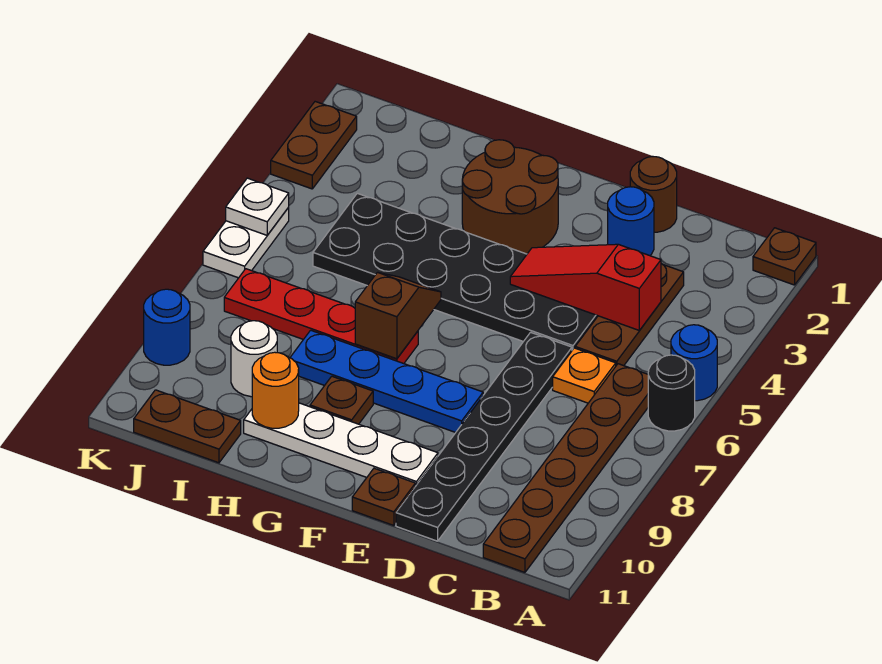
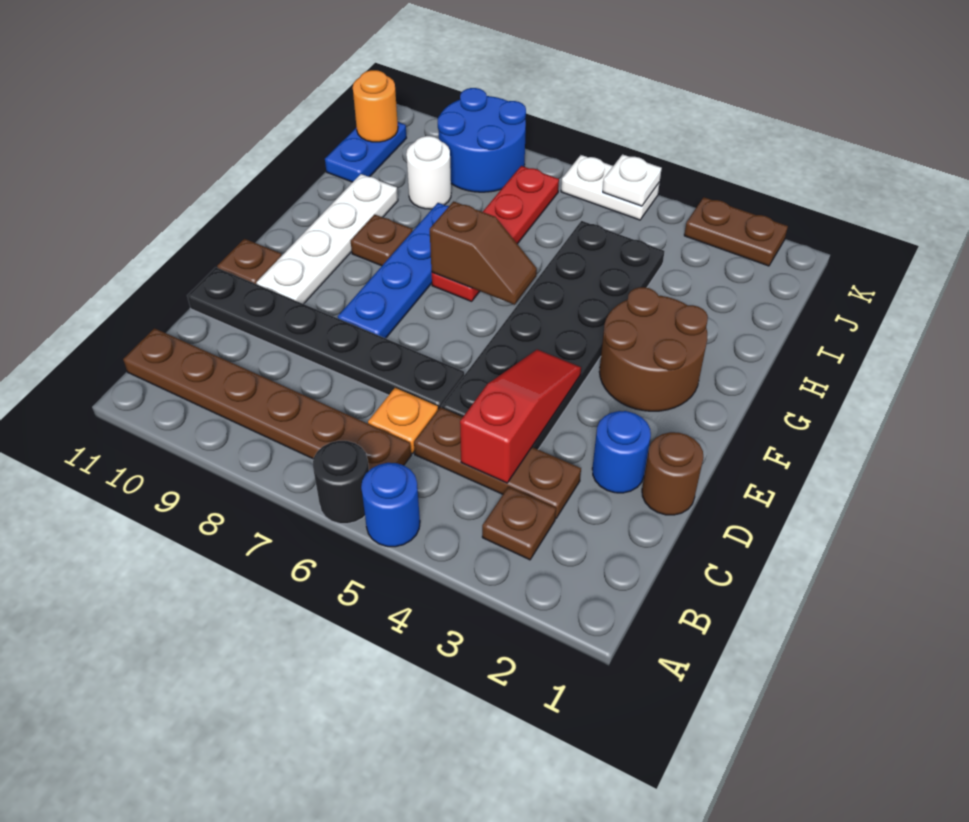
brown 1x1 plate [753,228,816,285] -> brown 1x1 plate moved to [482,487,556,560]
orange 1x1 round brick [252,352,299,428] -> orange 1x1 round brick moved to [353,70,398,142]
brown 1x2 plate [134,390,241,463] -> blue 1x2 plate [325,122,406,182]
blue 1x1 round brick [144,289,190,365] -> blue 2x2 round brick [438,88,526,192]

